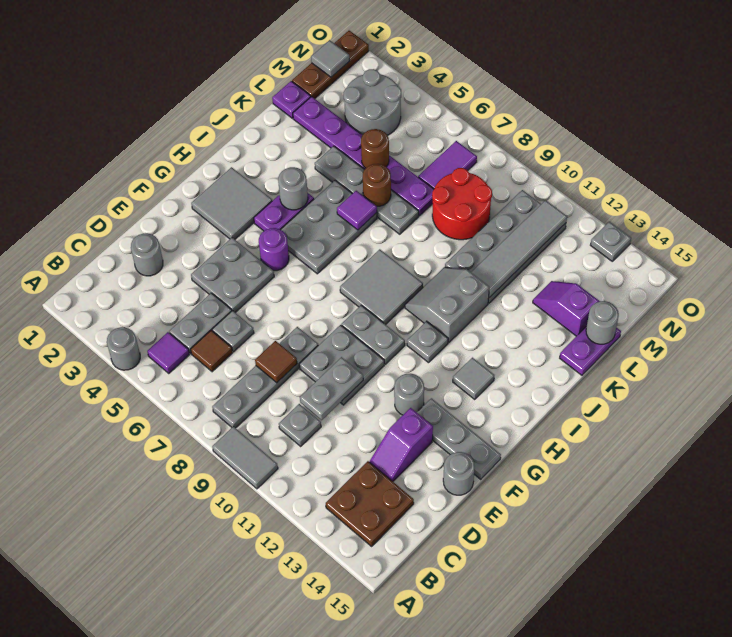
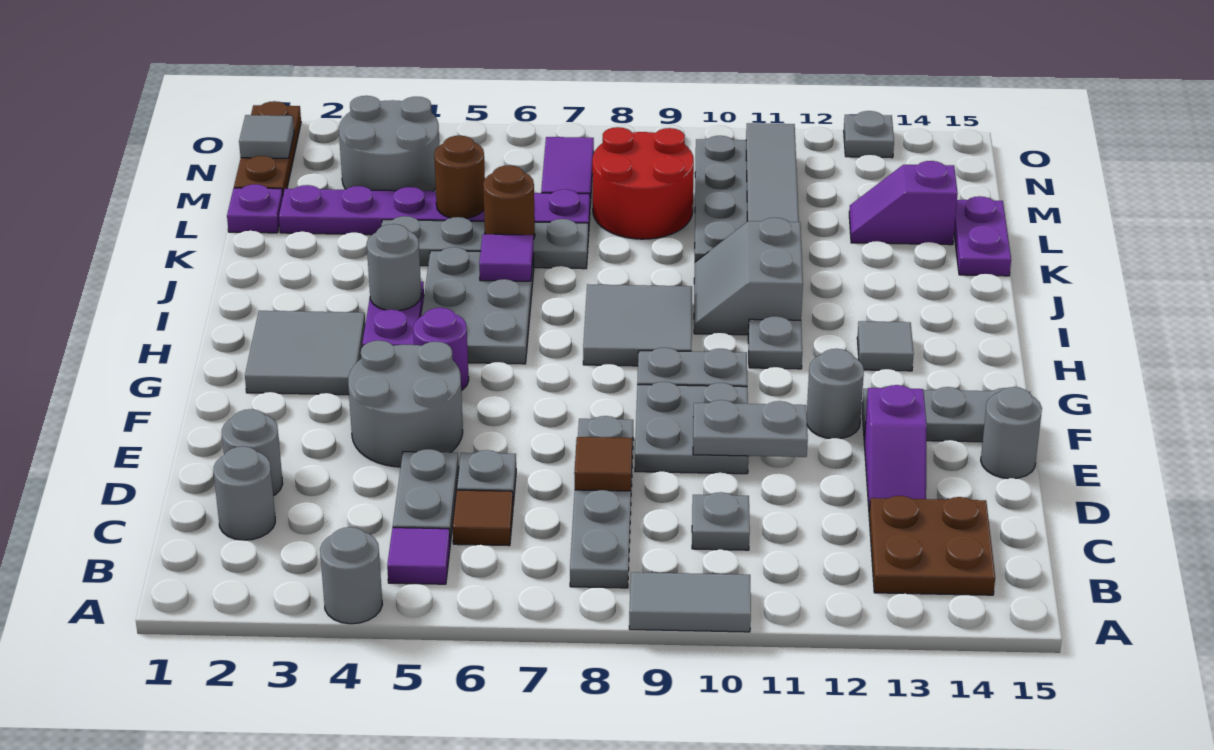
grey 1x2 plate [300,357,363,420] -> grey 1x2 plate turned to [693,400,808,457]
grey 2x2 plate [191,238,274,312] -> grey 2x2 round brick [348,340,463,467]
grey 1x1 round brick [586,301,619,344] -> grey 1x1 round brick moved to [214,446,275,540]

